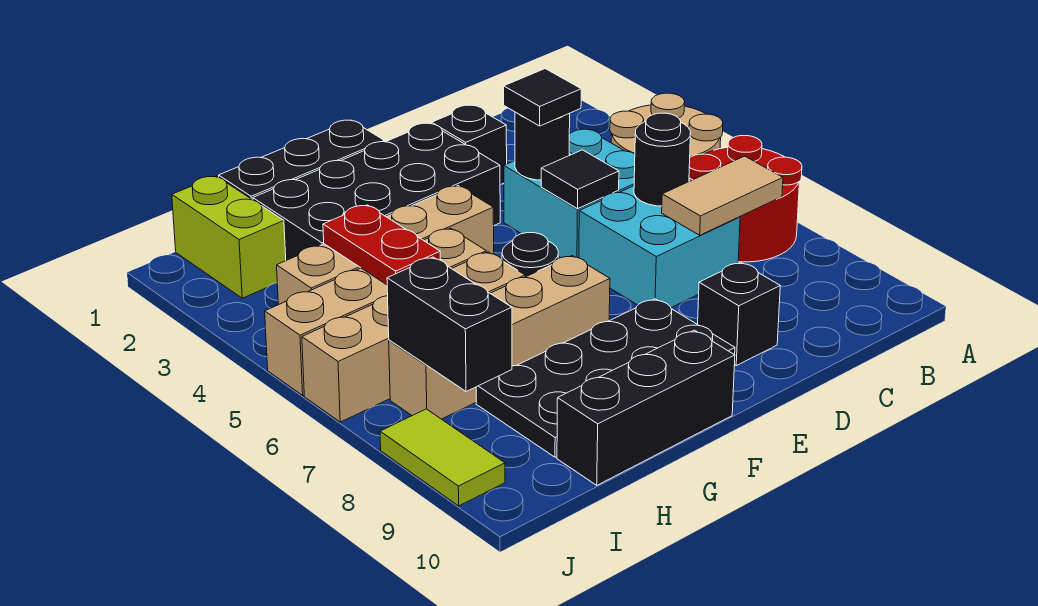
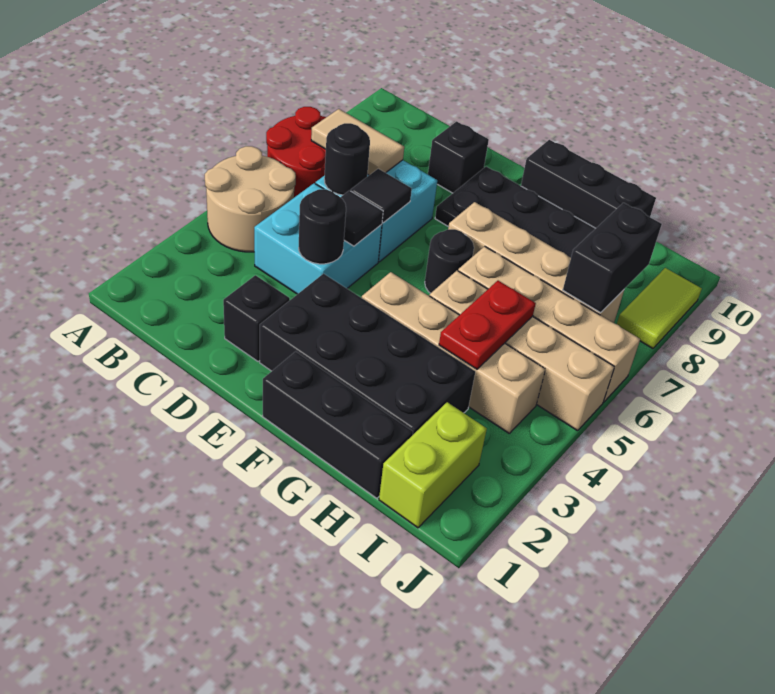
black 1x1 tile [504,69,581,126] -> black 1x1 tile moved to [351,169,412,223]

